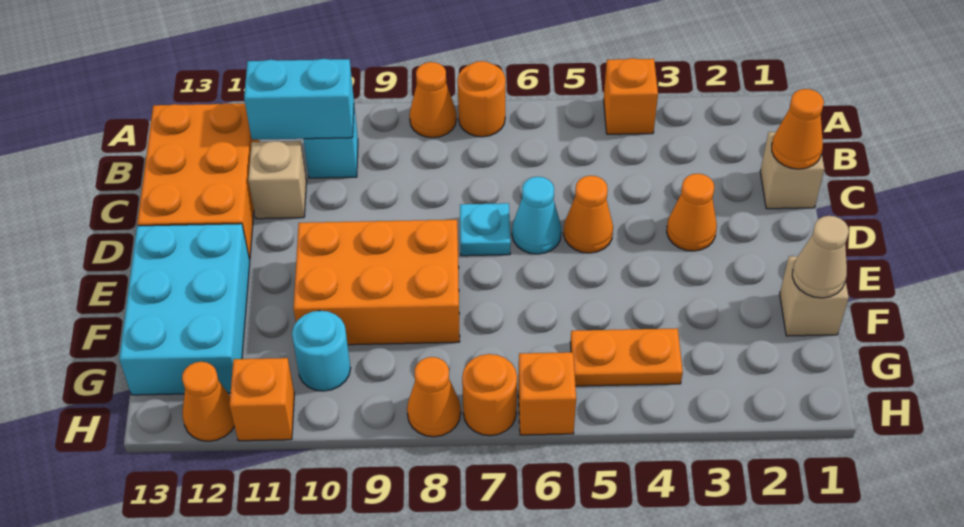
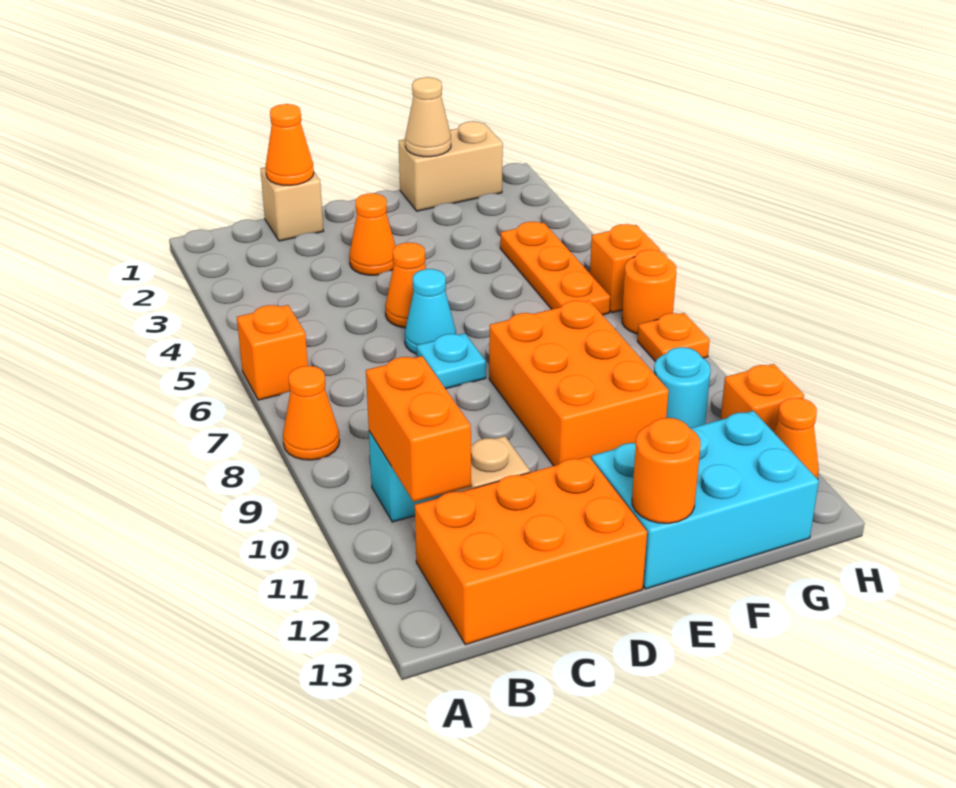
orange 1x1 brick [604,58,658,134] -> orange 1x1 brick moved to [237,305,308,400]
orange 1x1 round brick [458,61,506,137] -> orange 1x1 round brick moved to [632,418,701,523]
cyan 1x2 brick [244,59,354,140] -> orange 1x2 brick [366,356,471,502]
tan 1x1 brick [780,256,849,336] -> tan 1x2 brick [399,121,503,211]
orange 1x2 plate [570,328,683,386] -> orange 1x3 plate [500,222,610,315]
orange 1x1 cone [407,357,461,437] -> orange 1x1 plate [637,313,710,362]

